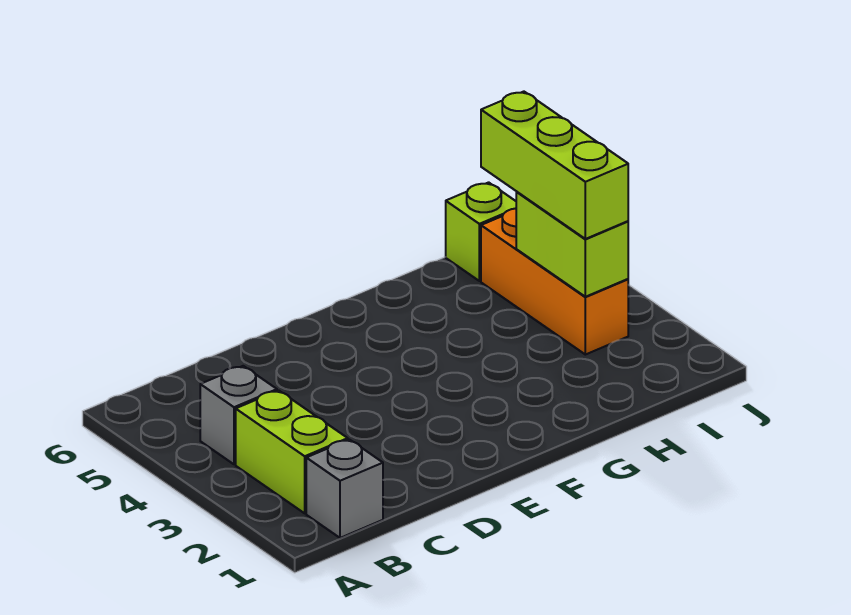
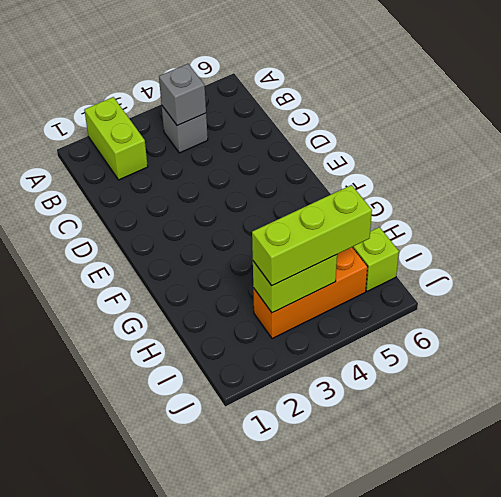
grey 1x1 brick [306,439,383,538] -> grey 1x1 brick moved to [159,64,206,126]
lime 1x2 brick [236,390,348,513] -> lime 1x2 brick turned to [84,97,148,180]

